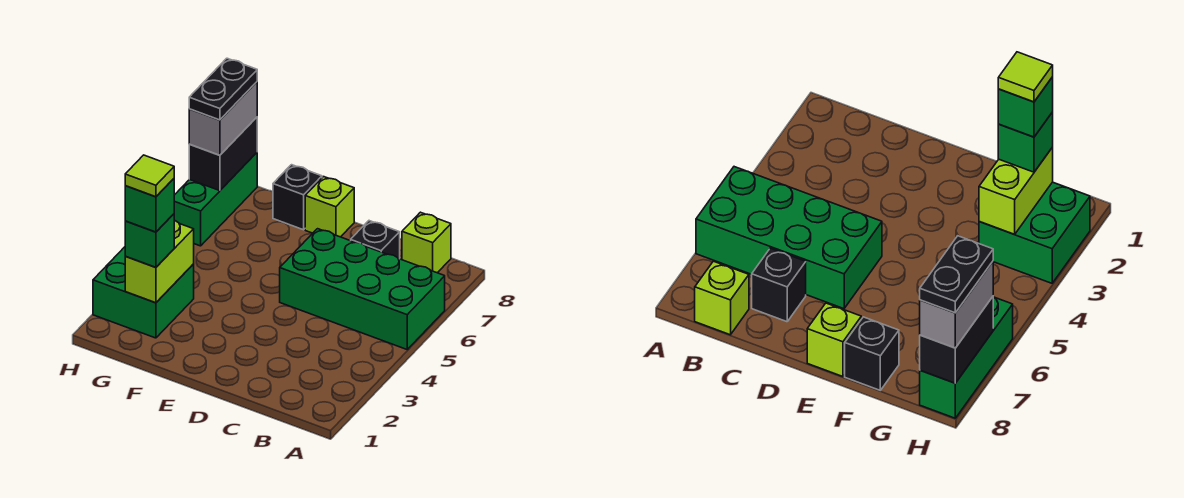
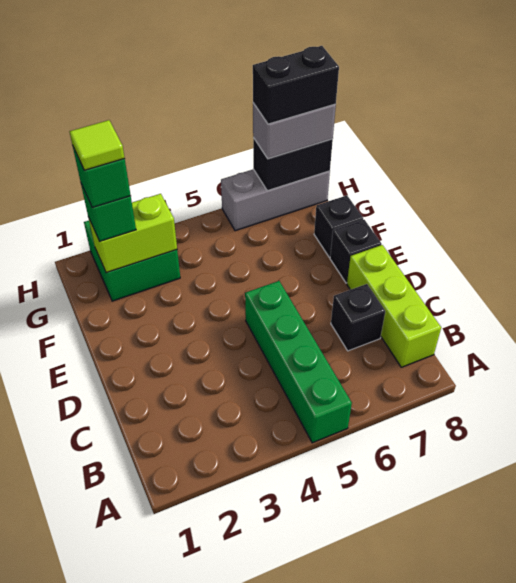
green 2x4 brick [280,229,445,349] -> green 1x4 brick [245,281,352,443]
lime 1x1 brick [402,212,451,273] -> lime 1x3 brick [347,245,441,367]
lime 1x1 brick [305,177,354,237] -> black 1x1 brick [330,220,381,283]
green 1x3 brick [174,153,257,246] -> grey 1x3 brick [221,169,330,231]
black 1x2 plate [189,58,257,120] -> black 1x2 brick [253,46,339,124]

